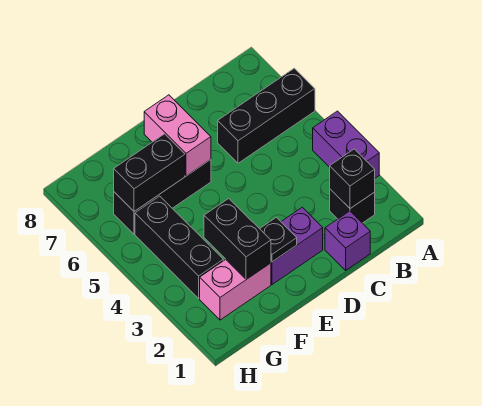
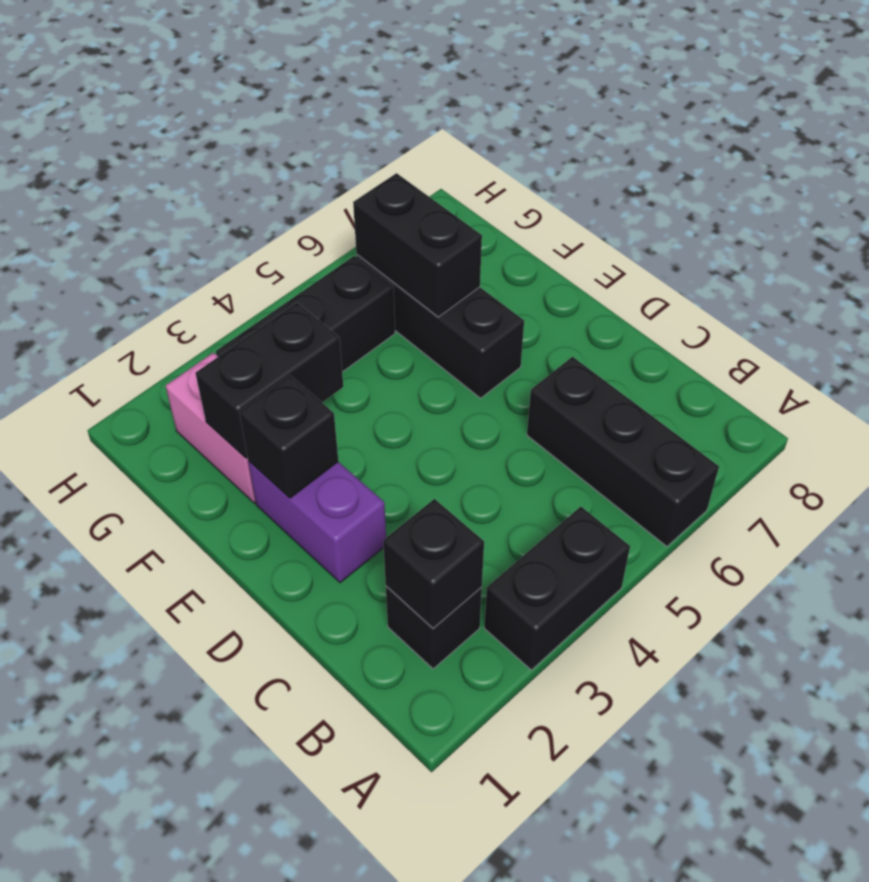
purple 1x2 brick [313,111,379,178] -> black 1x2 brick [484,507,630,670]
purple 1x1 brick [325,211,370,270] -> none
black 1x1 plate [260,217,297,262] -> black 1x1 brick [239,376,338,498]
pink 1x2 brick [144,95,211,176] -> none

